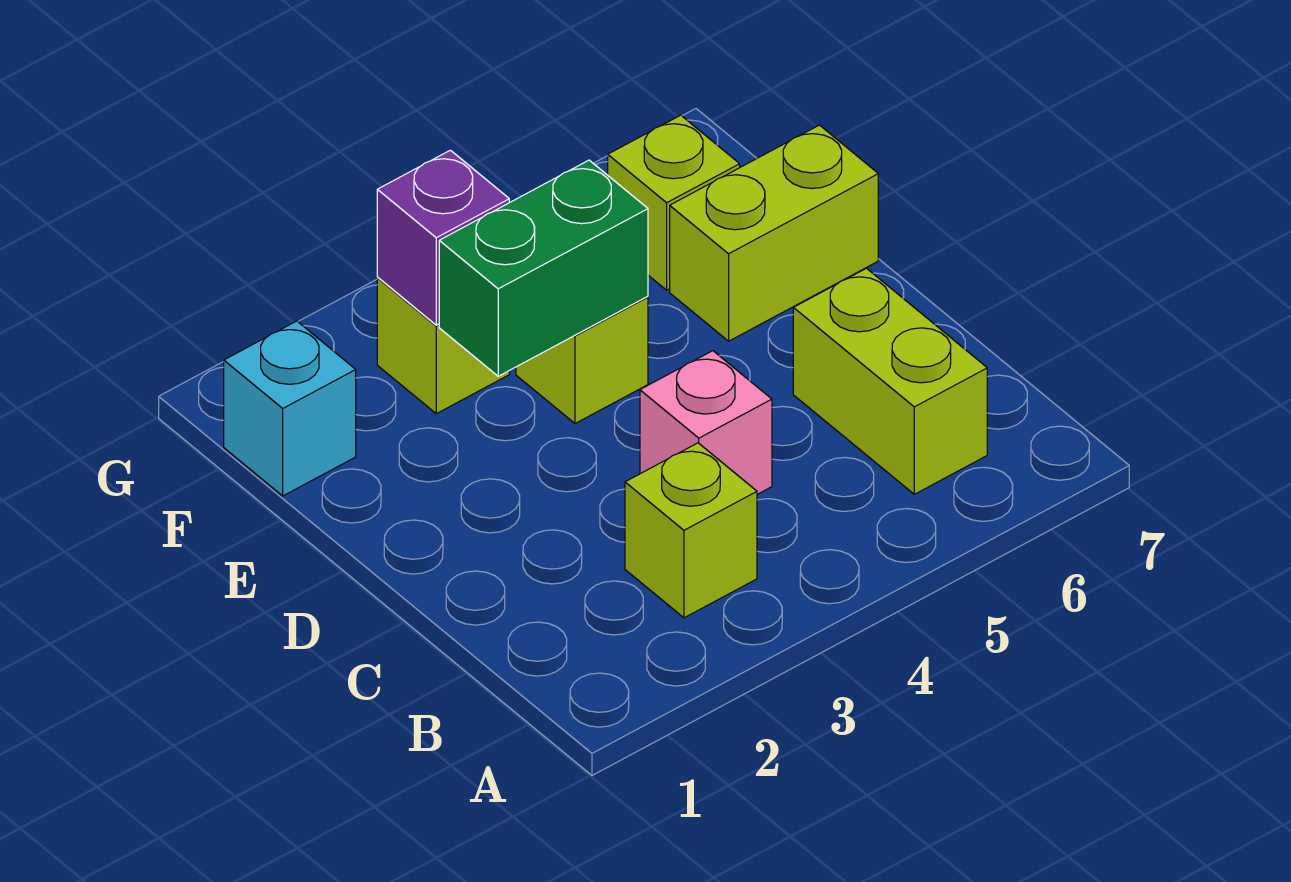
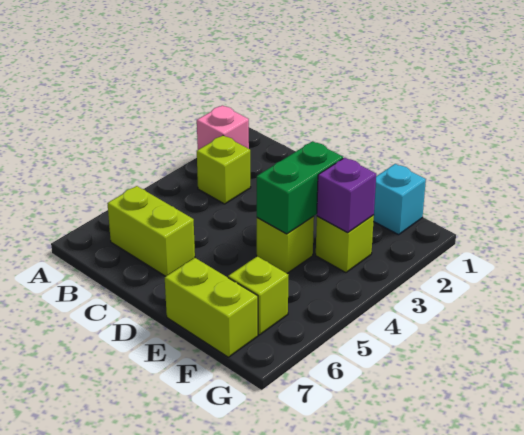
pink 1x1 brick [640,351,772,494] -> pink 1x1 brick moved to [197,105,249,150]
lime 1x2 brick [670,125,878,341] -> lime 1x2 brick turned to [165,258,258,357]

